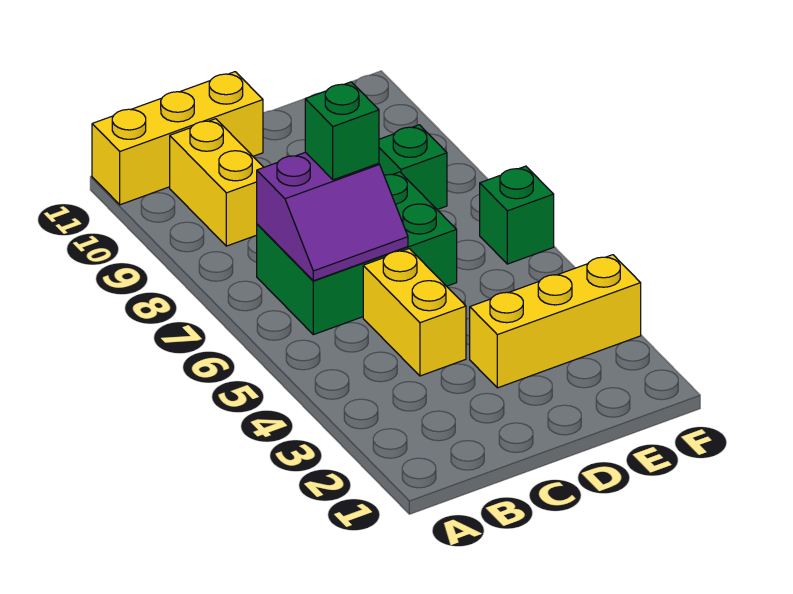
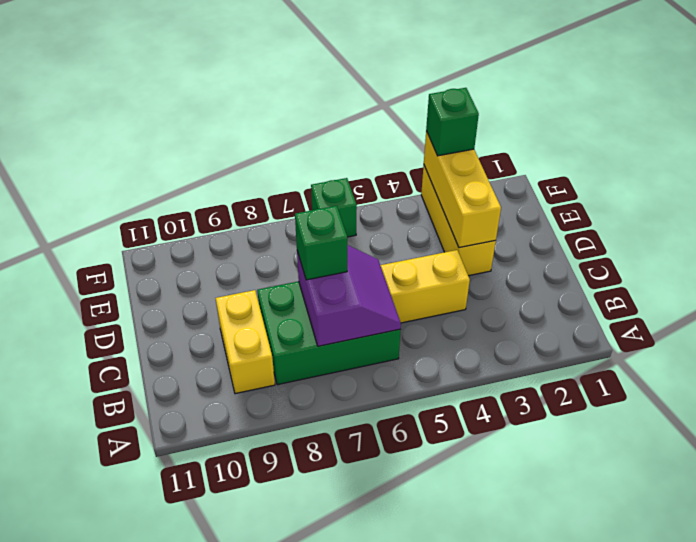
yellow 1x3 brick [92,72,263,205] -> yellow 1x3 brick moved to [424,131,501,248]
green 2x3 brick [257,172,457,335] -> green 2x3 brick turned to [257,281,400,385]
yellow 1x2 brick [170,119,264,246] -> yellow 1x2 brick turned to [216,290,275,394]
green 1x1 brick [379,125,447,210] -> green 1x1 brick moved to [426,88,479,156]

